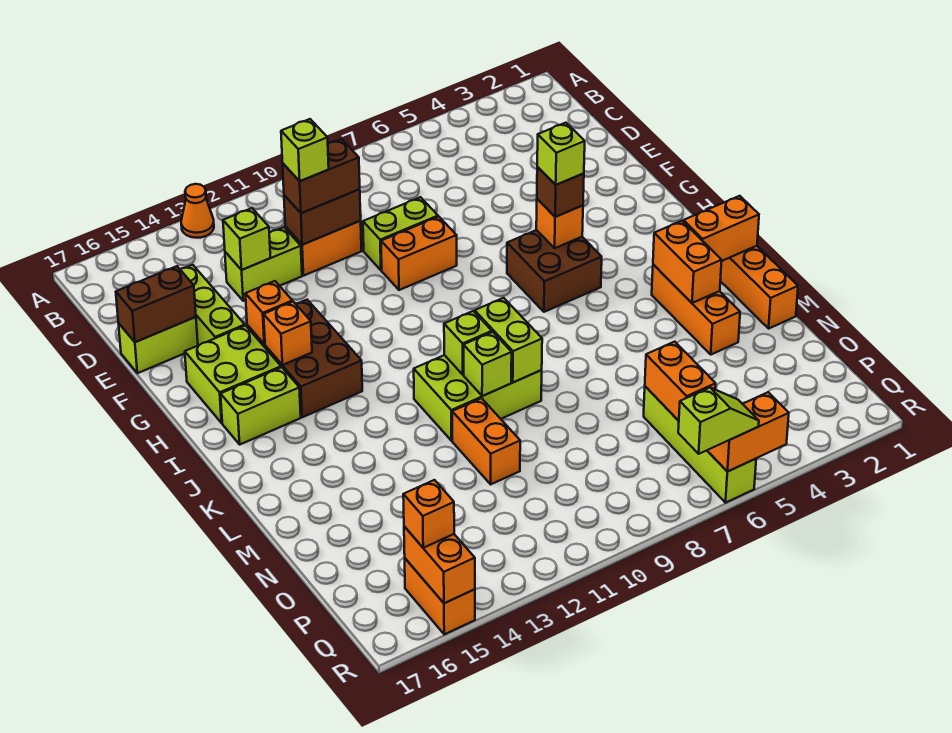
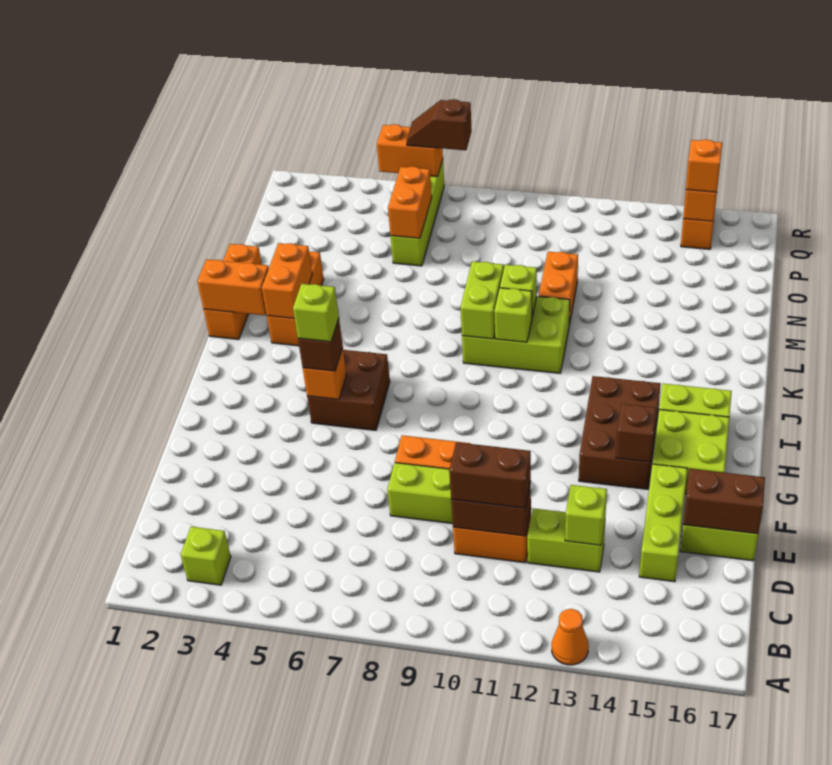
lime 1x1 brick [281,119,329,181] -> lime 1x1 brick moved to [181,527,231,585]
orange 1x1 brick [245,281,292,344] -> brown 1x1 brick [616,404,656,462]
orange 1x1 brick [264,302,312,365] -> none
lime 1x2 slope [678,388,759,454] -> brown 1x2 slope [407,99,472,150]

